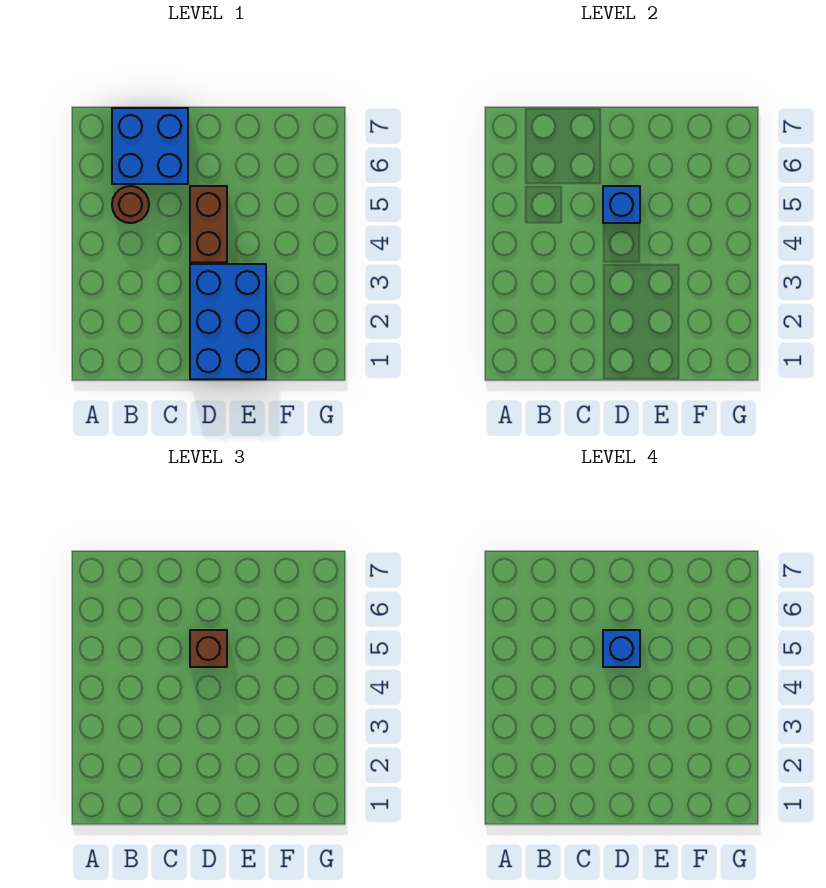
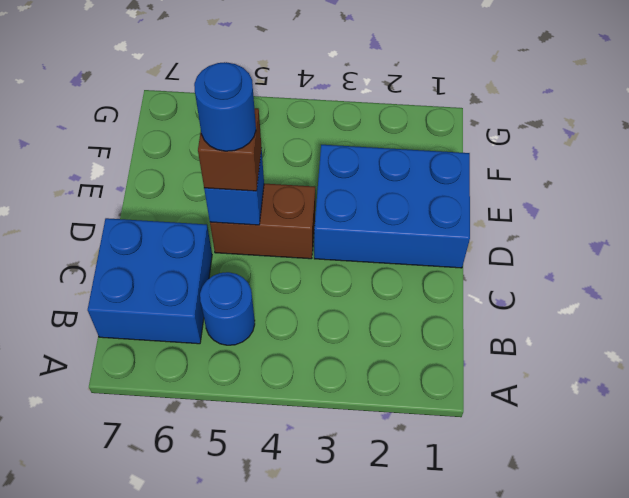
brown 1x1 round brick [112,186,149,223] -> blue 1x1 round brick [200,272,255,345]
blue 1x1 brick [603,630,640,667] -> blue 1x1 round brick [194,62,256,151]

